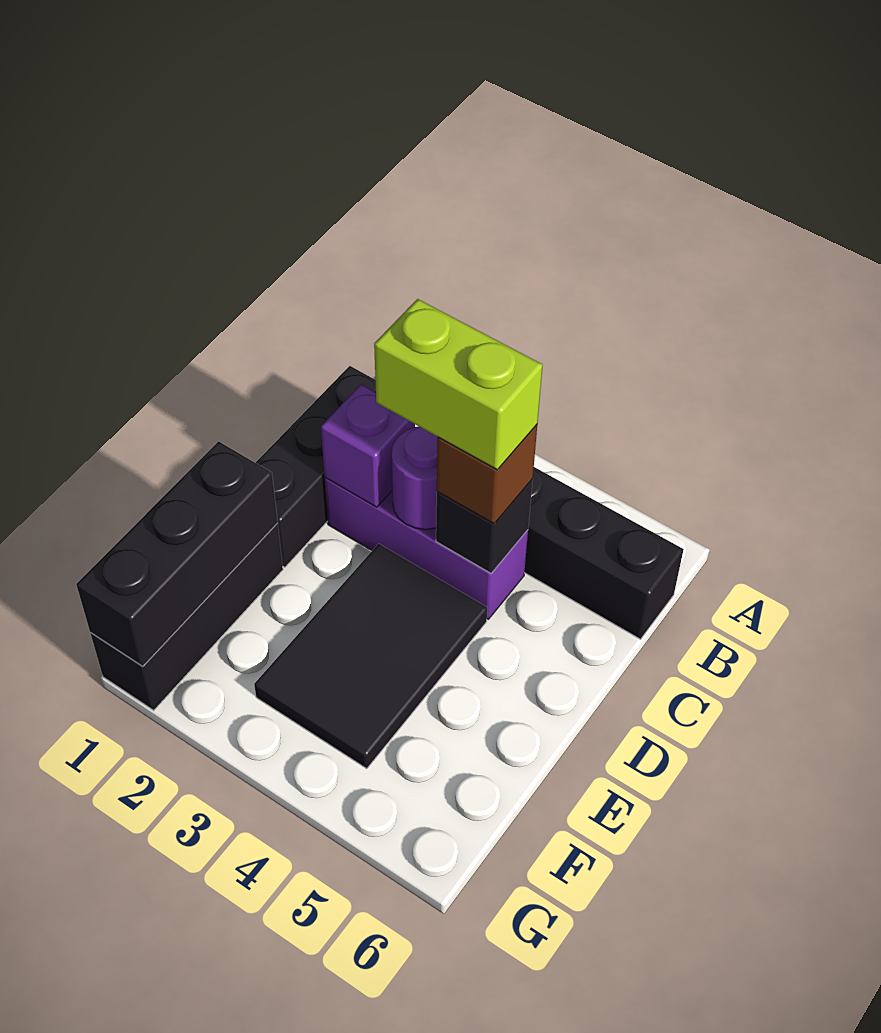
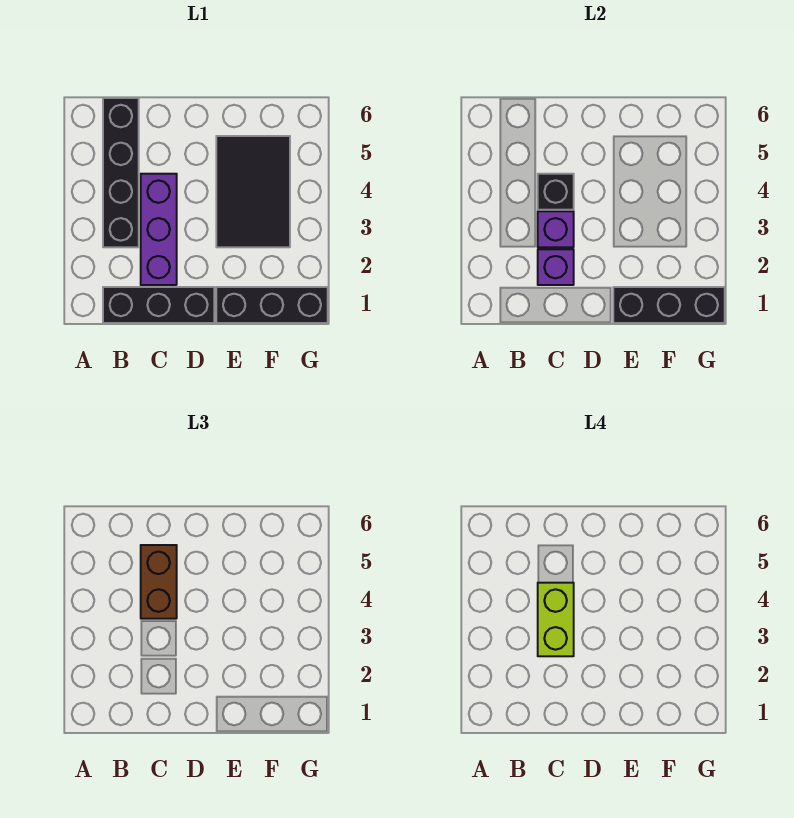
purple 1x1 round brick [392,427,438,529] -> purple 1x1 brick [538,211,574,247]
brown 1x1 brick [437,425,537,524] -> brown 1x2 brick [141,545,177,619]
black 2x3 tile [254,544,487,768] -> black 2x3 tile turned to [216,136,290,247]

